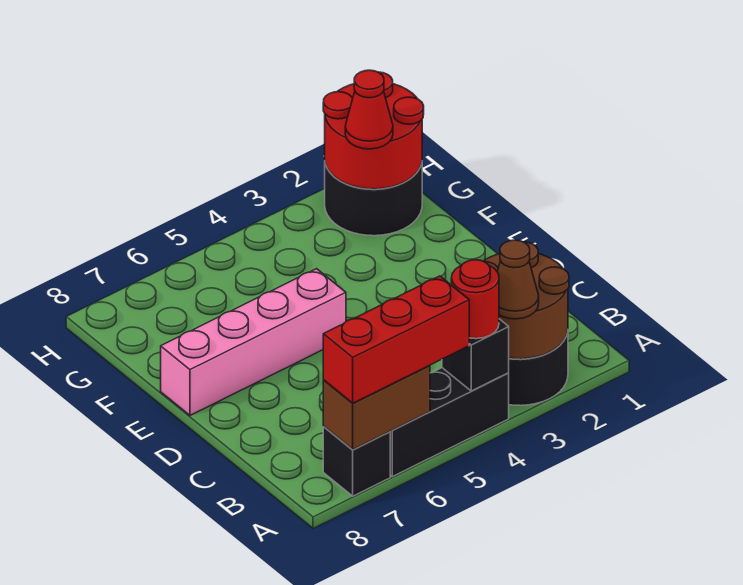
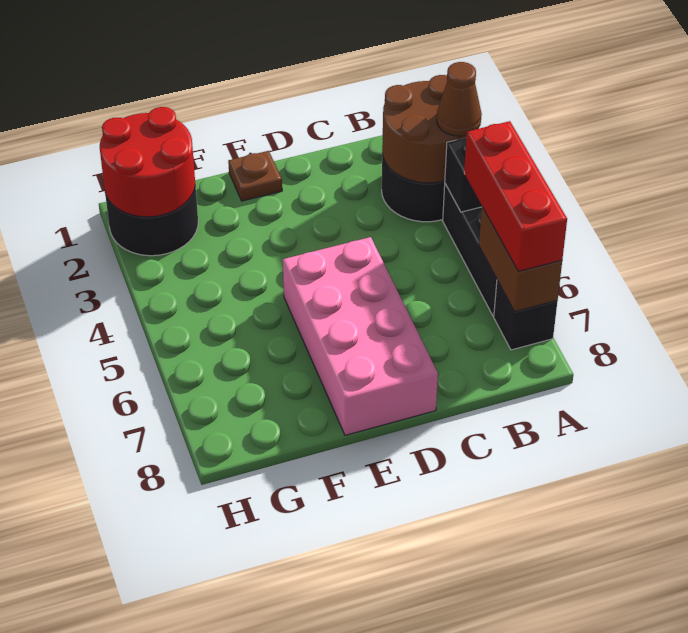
red 1x1 round brick [451,260,499,339] -> none
none -> brown 1x1 plate [228,151,282,201]
pink 1x4 brick [161,269,346,415] -> pink 2x4 brick [283,237,438,435]
red 1x1 cone [345,70,393,149] -> none

